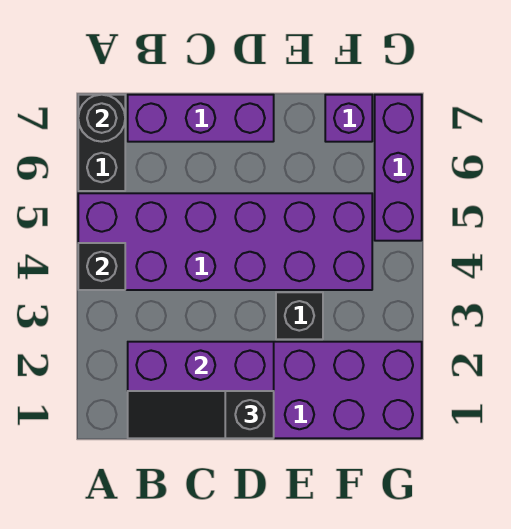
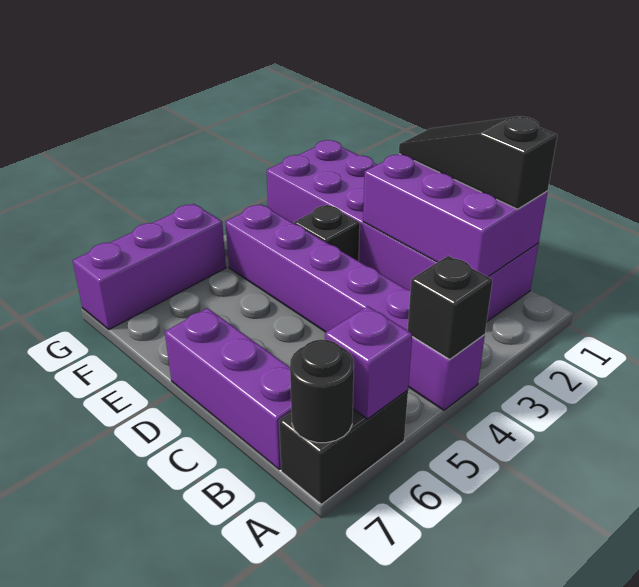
purple 2x6 brick [78,193,372,290] -> purple 1x6 brick [226,204,485,410]
black 1x3 slope [128,391,274,438] -> black 1x3 slope turned to [399,116,557,209]
purple 1x1 brick [325,95,372,142] -> purple 1x1 brick moved to [325,306,412,419]

